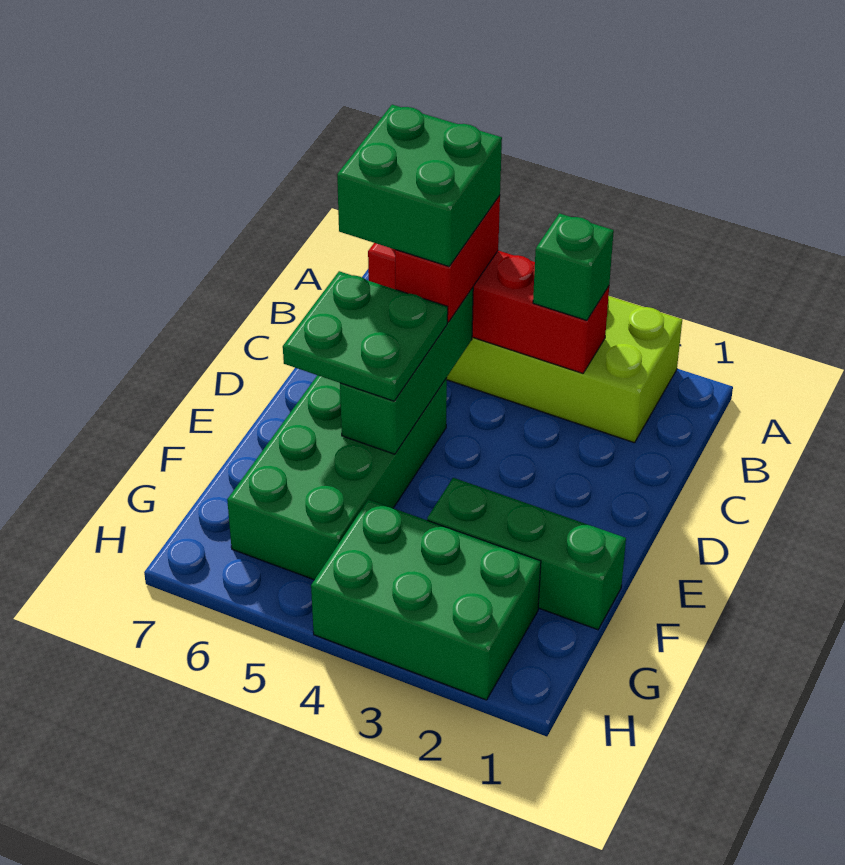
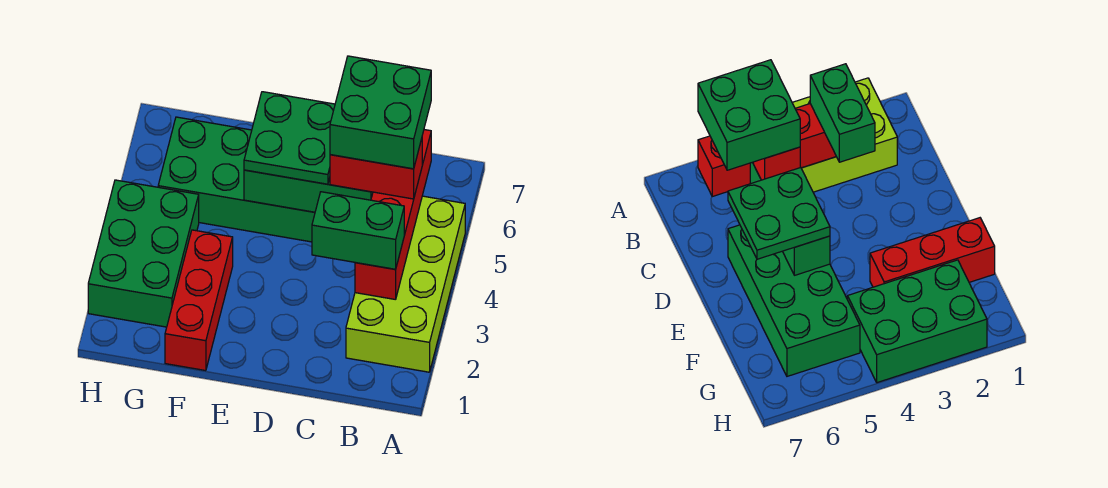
green 1x1 brick [533,213,614,320] -> green 1x2 brick [312,192,404,269]
green 1x3 brick [427,478,626,630] -> red 1x3 brick [165,230,233,371]

